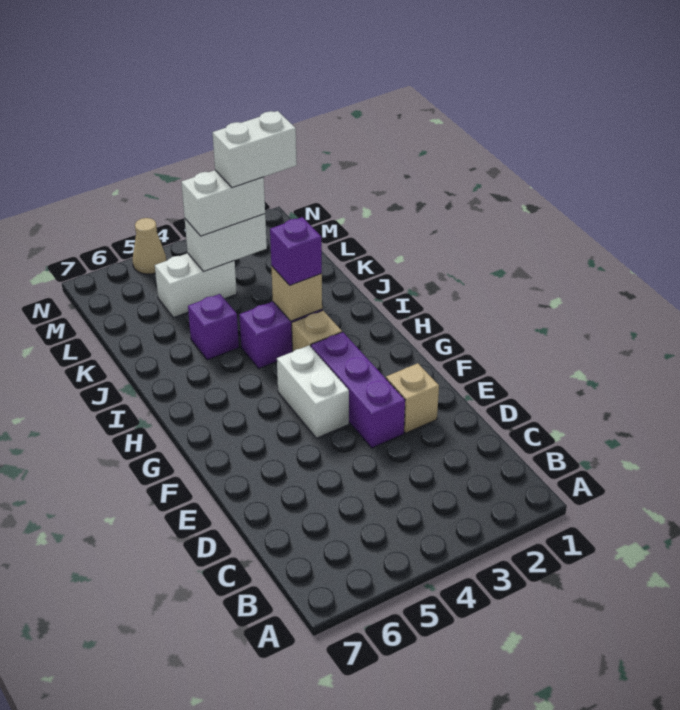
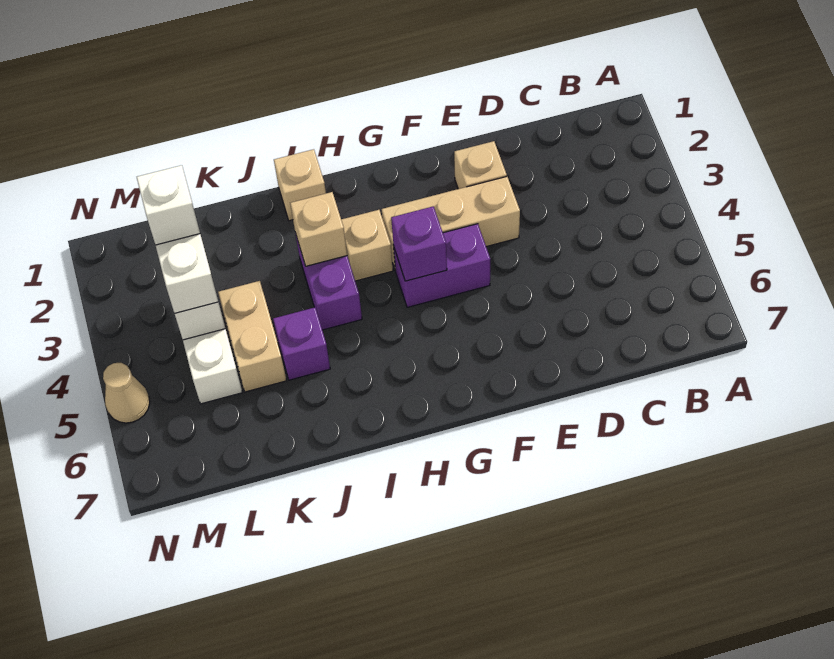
purple 1x3 brick [311,332,405,448] -> tan 1x3 brick [382,177,520,269]
white 1x2 brick [277,345,349,438] -> purple 1x2 brick [394,224,490,307]
none -> tan 1x1 brick [274,149,326,221]
purple 1x1 brick [270,217,322,285] -> purple 1x1 brick moved to [391,207,447,281]
none -> tan 1x2 brick [218,281,287,392]
white 1x2 brick [213,111,297,188] -> white 1x1 brick [137,165,200,245]

